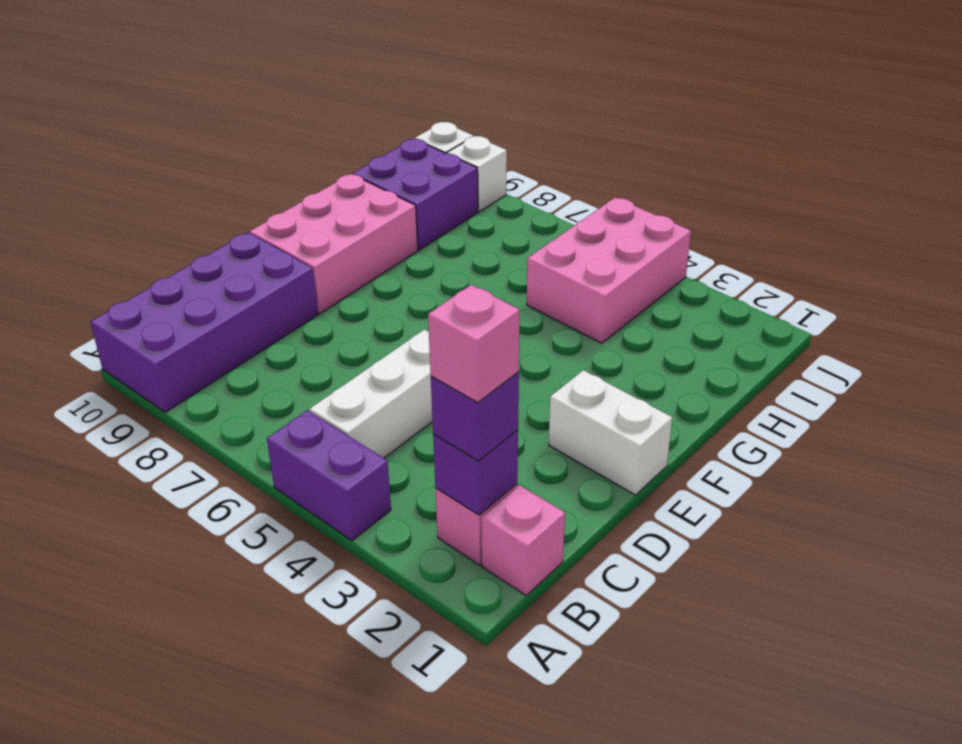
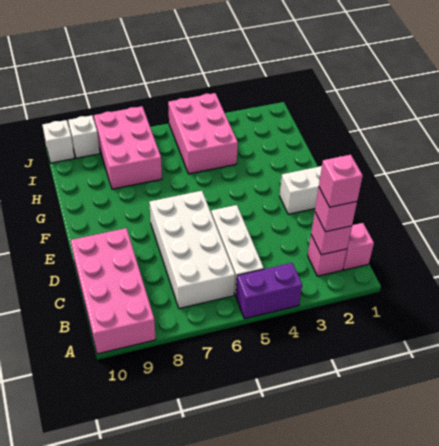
purple 2x4 brick [91,232,318,412] -> pink 2x4 brick [71,228,156,354]
purple 1x1 brick [433,430,518,515] -> pink 1x1 brick [311,213,352,255]
purple 1x1 brick [431,372,519,461] -> pink 1x1 brick [315,188,357,232]
none -> white 2x4 brick [149,191,235,308]
pink 2x3 brick [250,174,418,314] -> pink 2x3 brick moved to [94,106,162,189]
purple 2x2 brick [353,139,478,250] -> none

